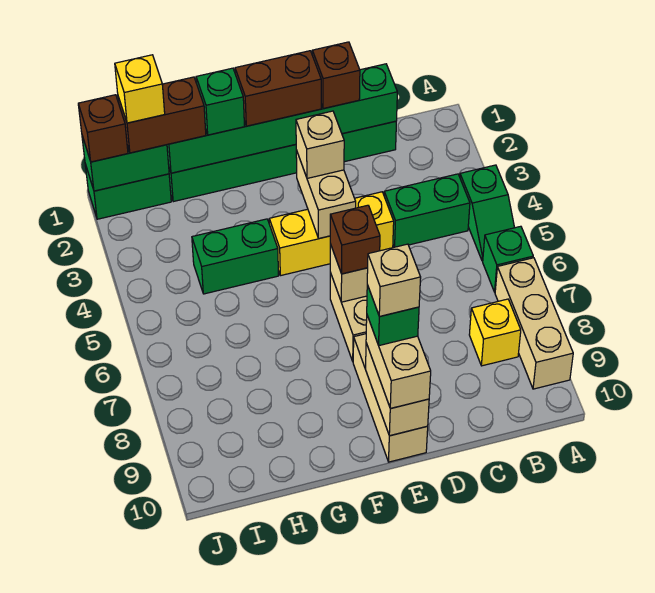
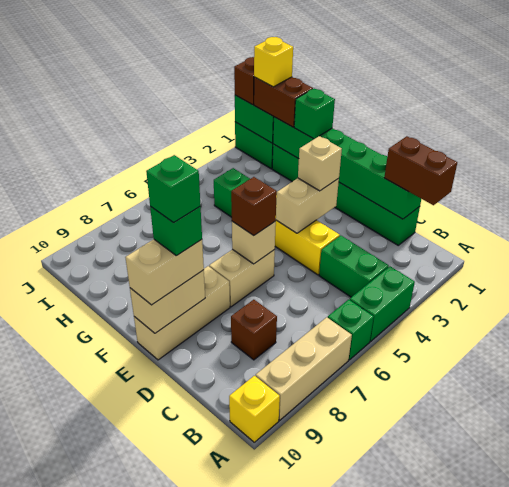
green 1x2 slope [460,165,515,261] -> green 1x2 brick [350,266,415,341]
yellow 1x1 brick [469,299,521,366] -> yellow 1x1 brick moved to [229,376,280,442]
brown 1x1 brick [312,42,360,109] -> brown 1x1 brick moved to [231,300,277,360]
brown 1x2 brick [235,51,321,126] -> brown 1x2 brick moved to [384,136,457,205]
tan 1x1 brick [367,244,421,316] -> green 1x1 brick [146,155,200,223]

